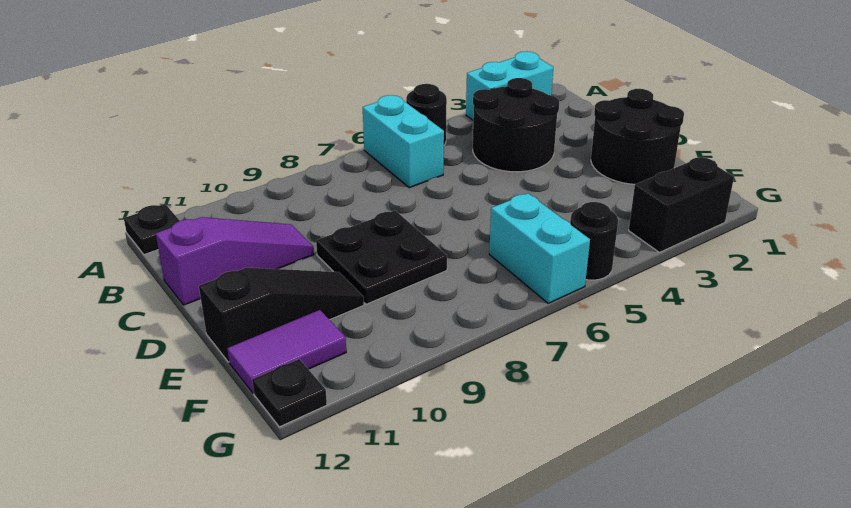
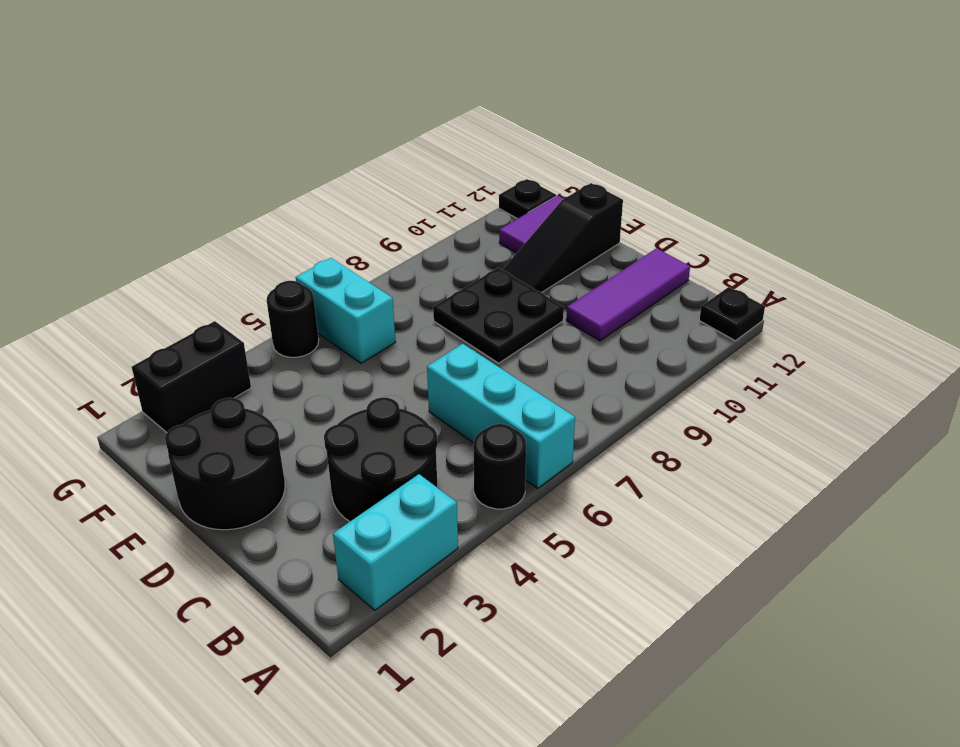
cyan 1x2 brick [363,95,444,188] -> cyan 1x3 brick [427,344,575,488]
purple 1x3 slope [156,217,314,305] -> purple 1x3 tile [566,248,690,341]

